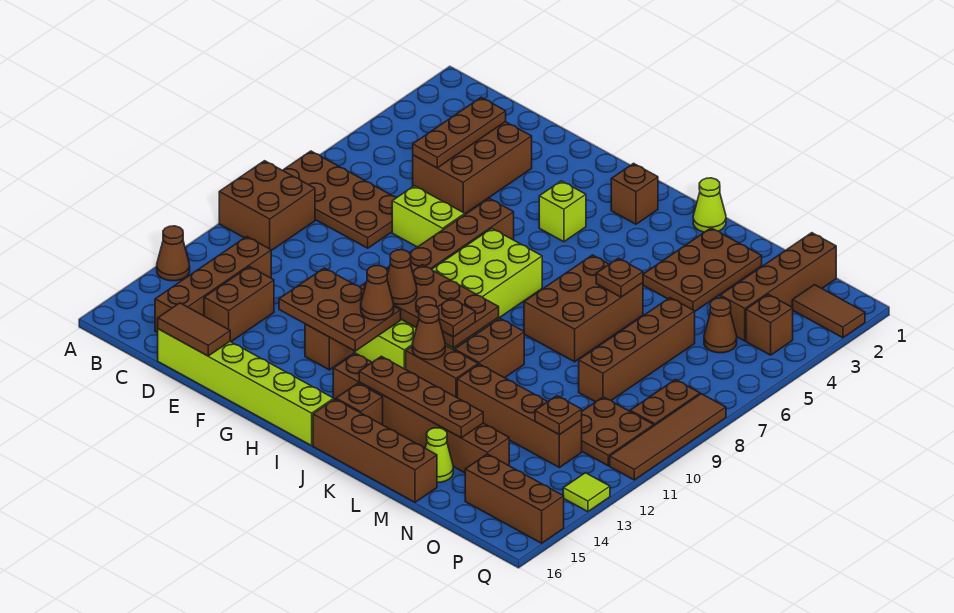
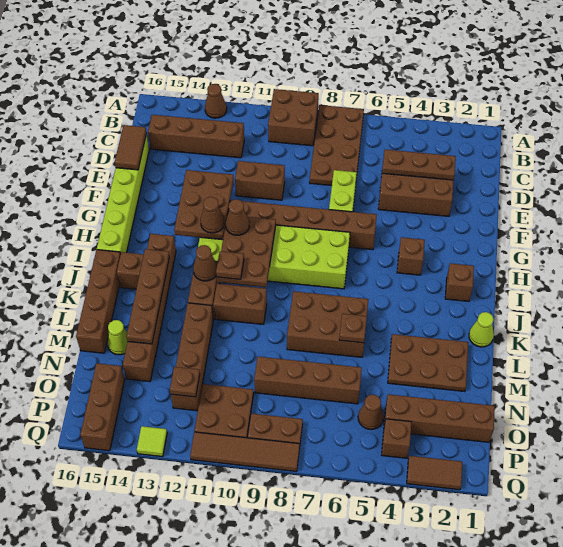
brown 1x2 brick [204,267,274,342] -> brown 1x2 brick moved to [235,161,285,200]
lime 1x1 brick [539,181,586,242] -> brown 1x1 brick [397,237,425,275]
brown 1x2 tile [792,285,865,338] -> brown 1x2 tile turned to [407,456,462,490]

